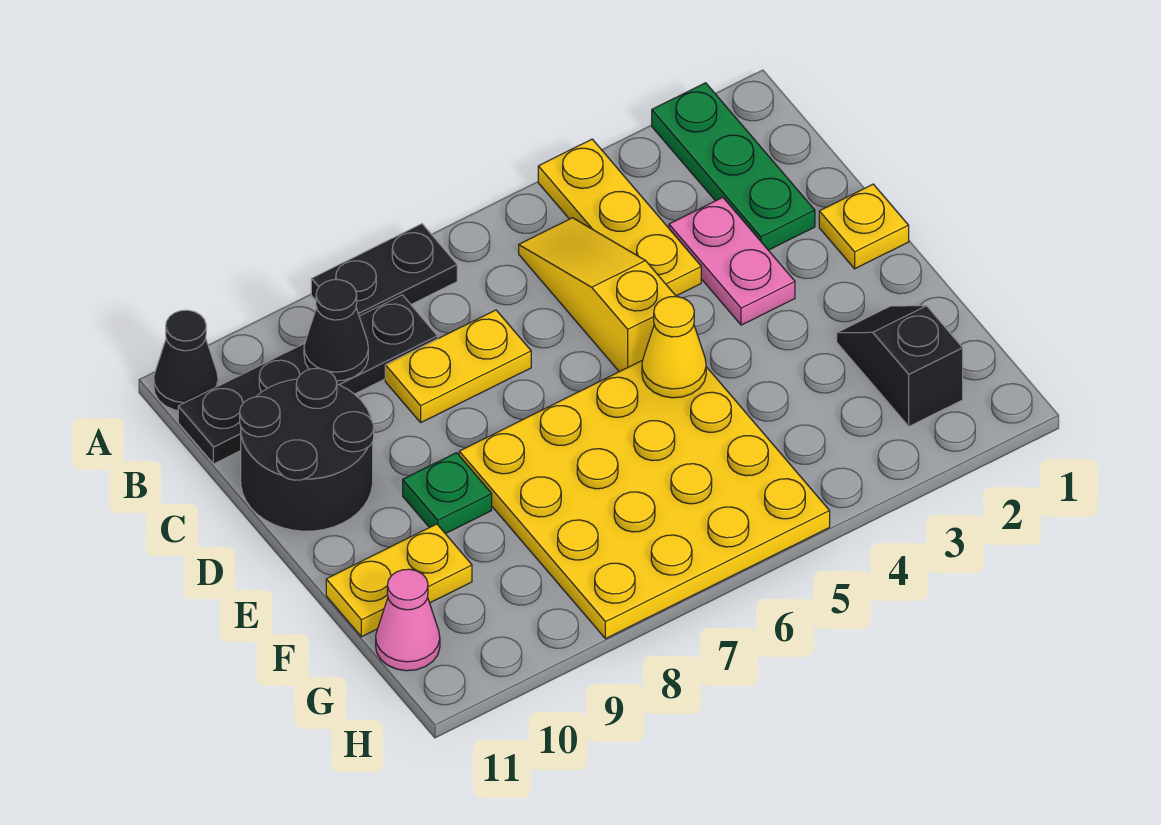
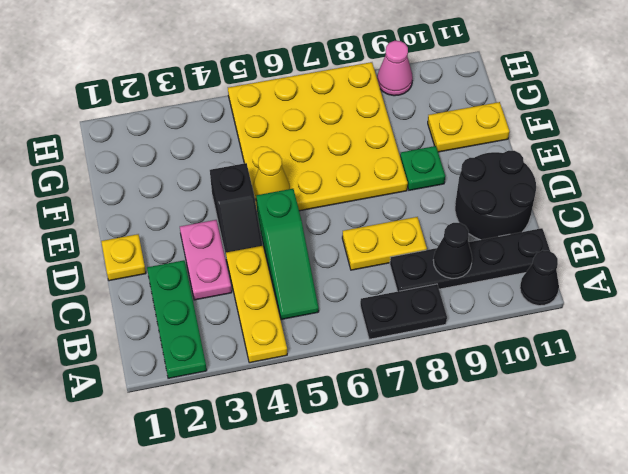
yellow 1x3 slope [519,218,676,372] -> green 1x3 slope [256,189,319,320]
black 1x2 slope [837,306,963,426] -> black 1x2 slope moved to [210,163,263,256]
pink 1x1 cone [376,569,440,671] -> pink 1x1 cone moved to [377,41,413,96]

